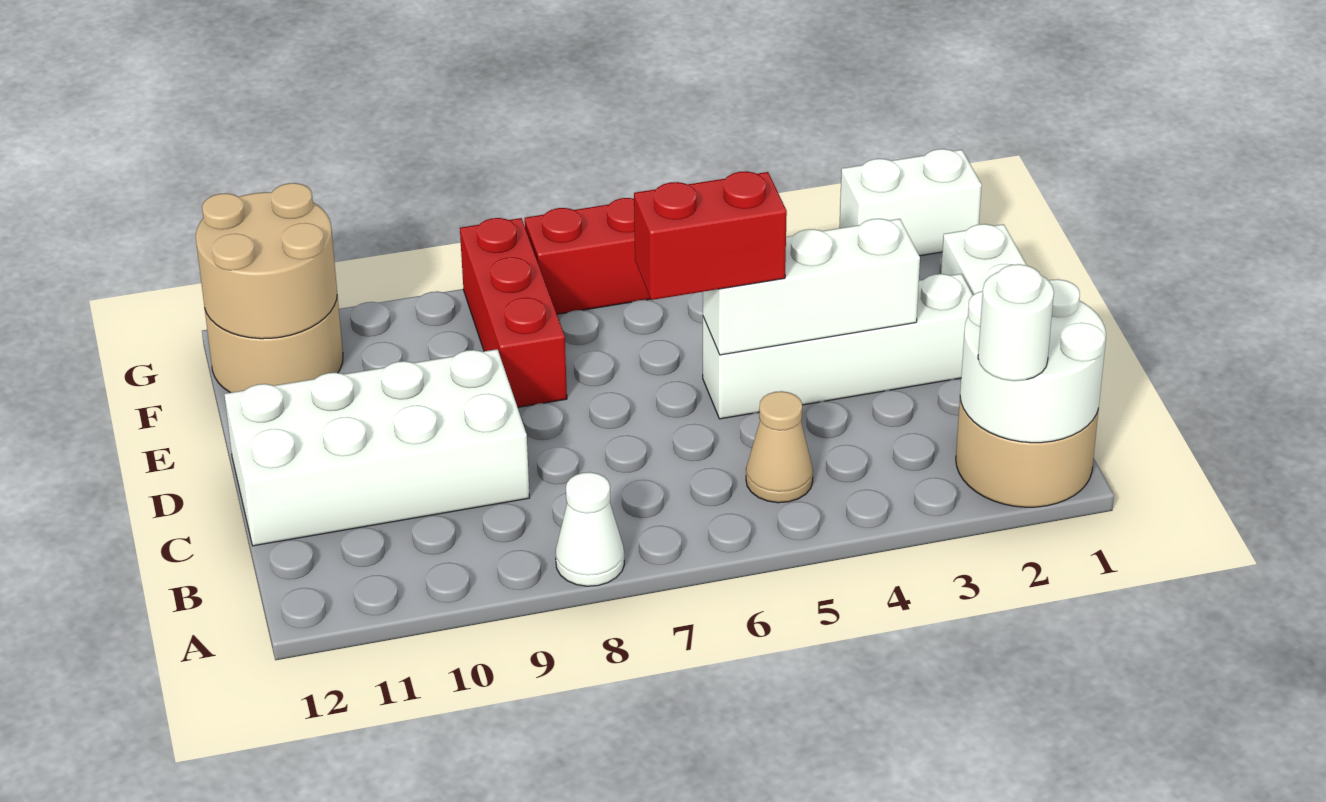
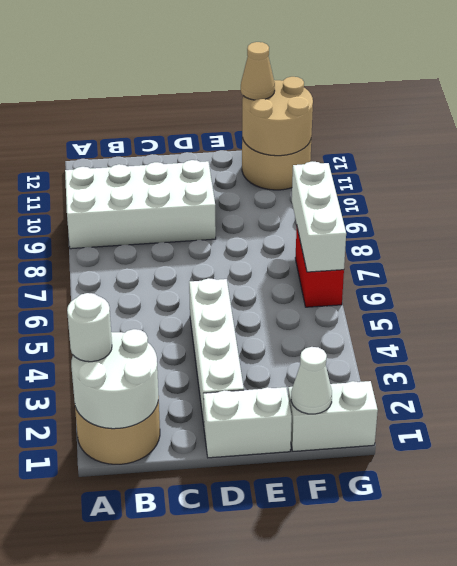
white 1x1 cone [556,472,624,586] -> white 1x1 cone moved to [291,347,332,414]
tan 1x1 cone [746,391,813,503] -> tan 1x1 cone moved to [241,42,275,100]
white 2x4 brick [224,349,530,546] -> white 2x4 brick turned to [65,160,216,249]
white 1x3 brick [703,219,920,355] -> white 1x3 brick moved to [292,162,346,272]
red 1x2 brick [634,171,787,300] -> none
red 1x3 brick [460,218,567,407] -> none
white 1x2 brick [839,149,982,256] -> white 1x2 brick turned to [288,381,378,451]

